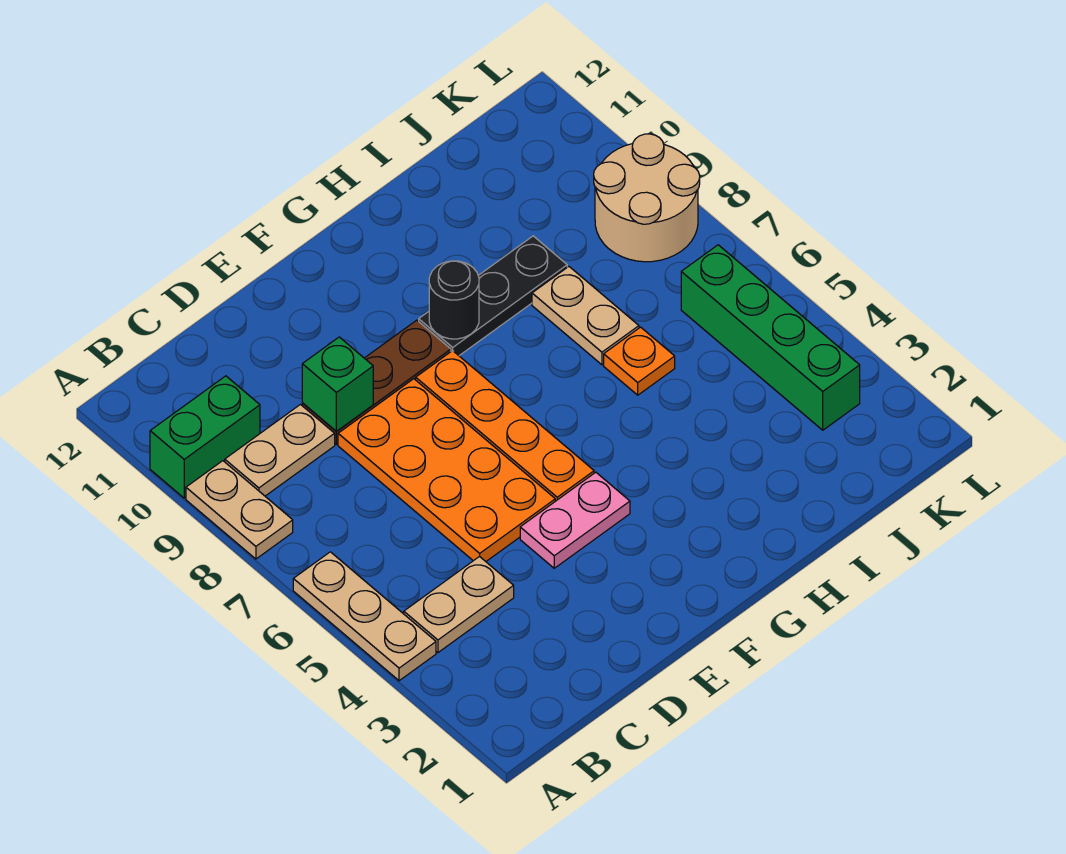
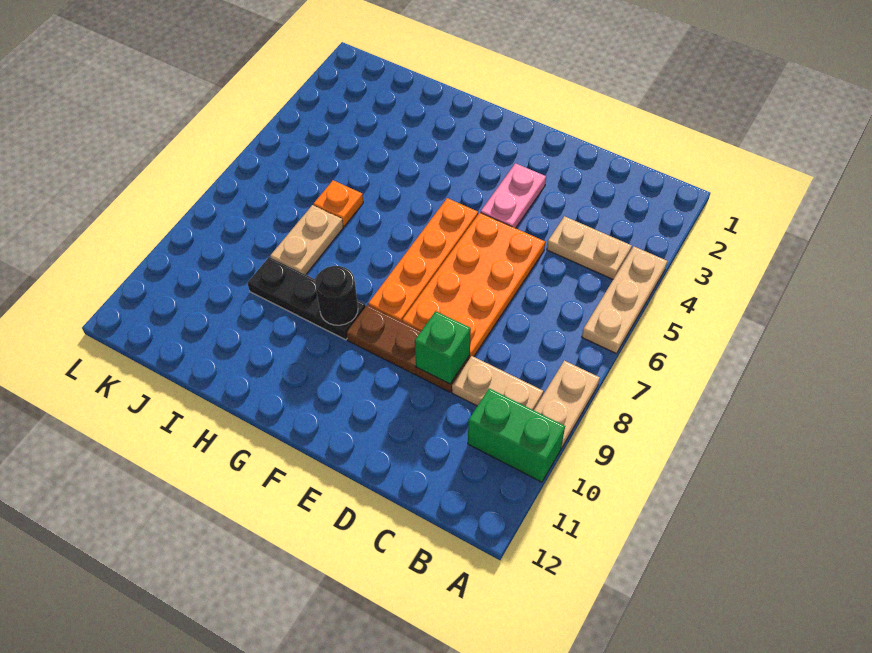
pink 1x2 plate [520,472,630,568] -> pink 1x2 plate turned to [481,163,546,228]
green 1x4 brick [681,245,860,430] -> none
tan 2x2 round brick [594,134,700,262] -> none

